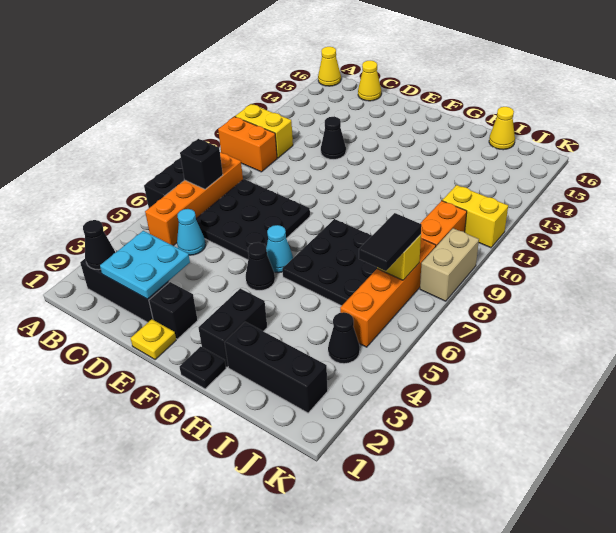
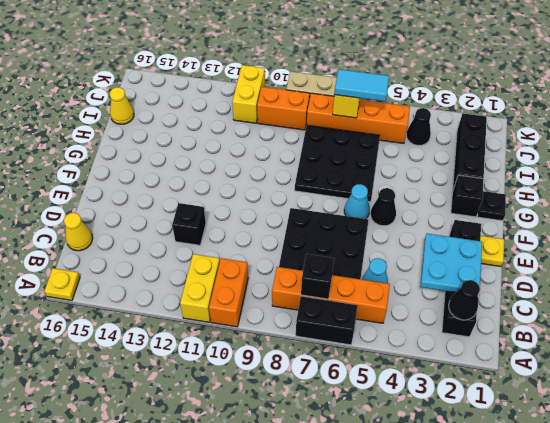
yellow 1x1 cone [318,47,341,86] -> yellow 1x1 plate [44,268,80,300]
black 1x1 cone [321,117,346,159] -> black 1x1 brick [172,203,206,245]
black 1x2 brick [199,288,267,367] -> black 1x1 brick [451,175,484,217]
black 1x2 tile [359,213,422,271] -> cyan 1x2 tile [334,69,389,101]

